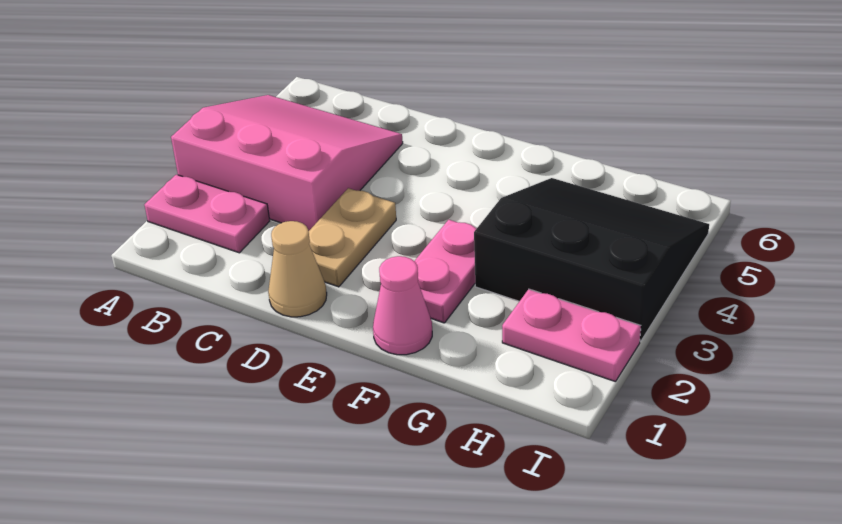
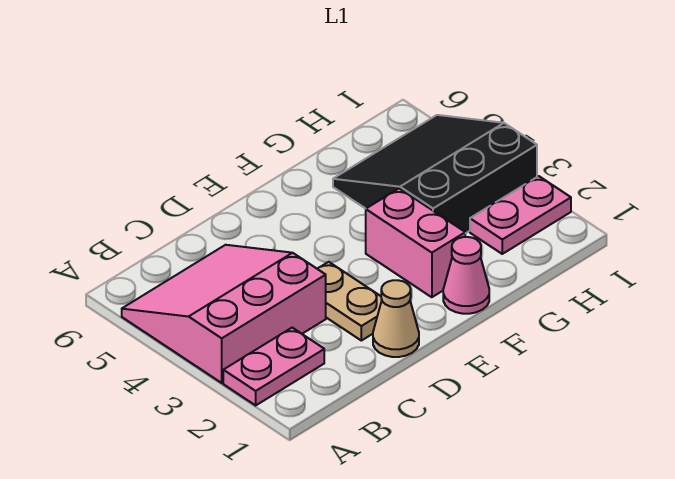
pink 1x2 plate [415,220,477,323] -> pink 1x2 brick [366,189,465,297]

